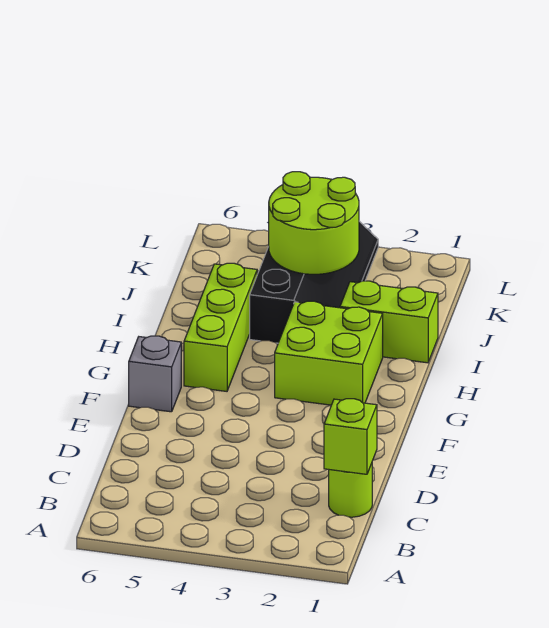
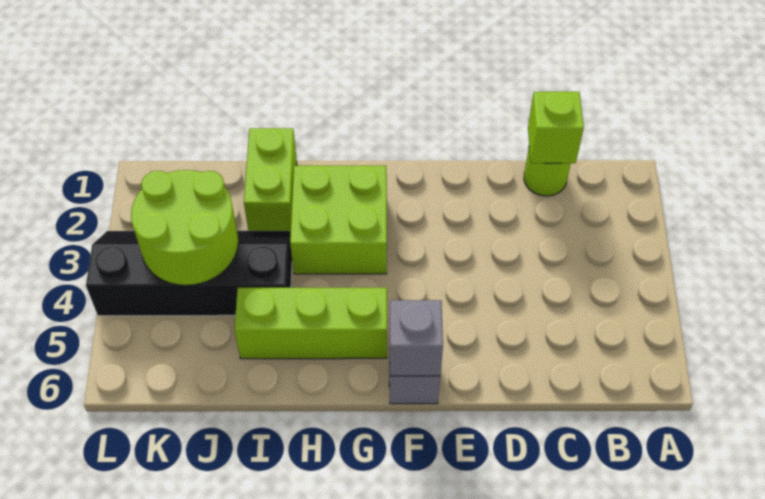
none -> grey 1x1 brick [390,300,443,376]

